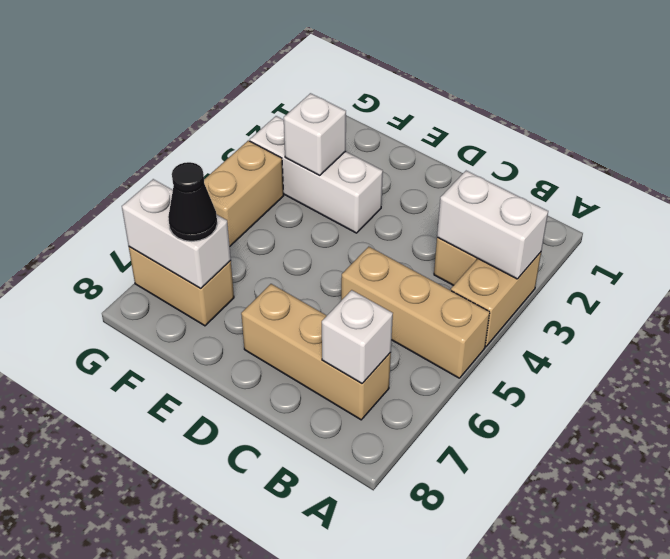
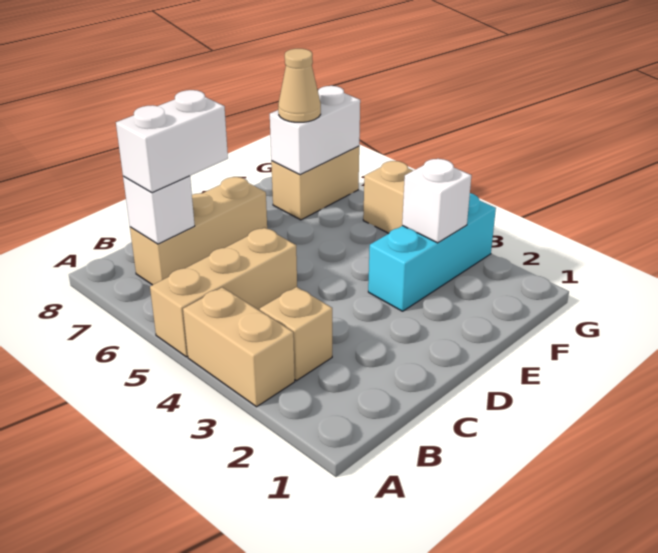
white 1x2 brick [437,171,548,279] -> white 1x2 brick moved to [116,90,228,193]
white 1x3 brick [250,116,383,233] -> cyan 1x3 brick [368,193,496,311]
black 1x1 cone [168,162,217,241] -> tan 1x1 cone [278,49,321,122]

